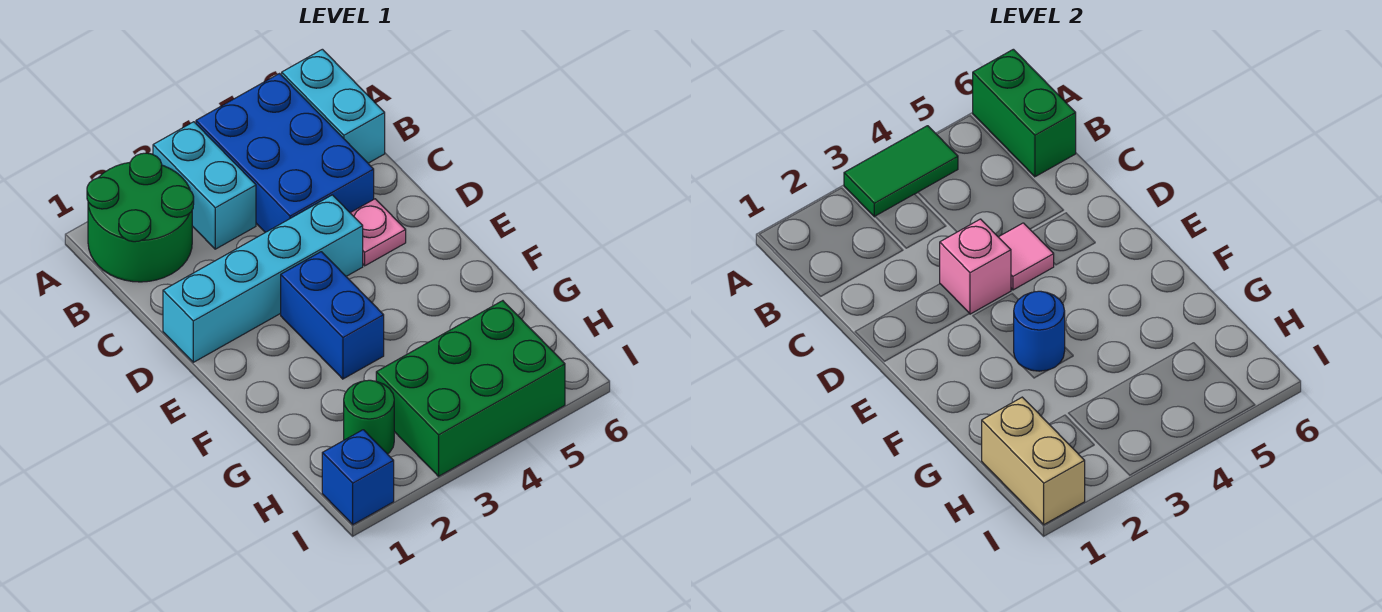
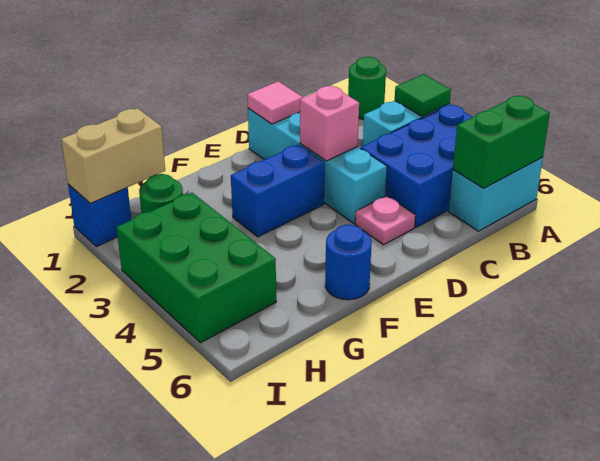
green 2x2 round brick [87,153,194,282] -> green 1x1 round brick [348,57,386,119]
green 1x2 tile [844,126,958,217] -> green 1x1 tile [395,74,451,116]
pink 1x1 tile [999,223,1054,290] -> pink 1x1 tile moved to [247,81,303,124]
blue 1x1 round brick [1014,291,1065,371] -> blue 1x1 round brick moved to [325,225,372,300]

